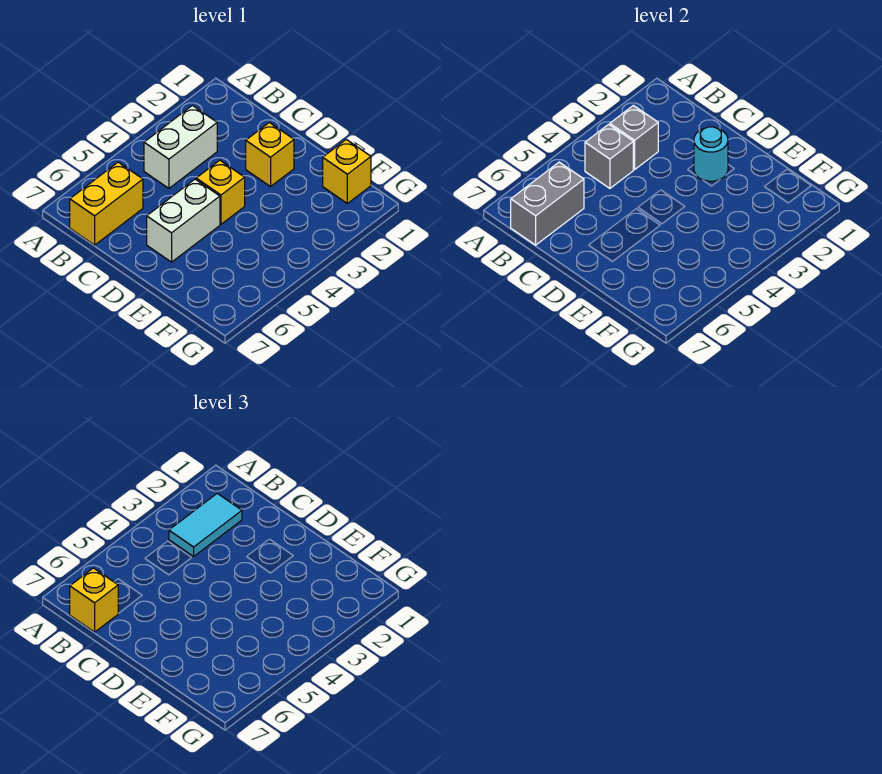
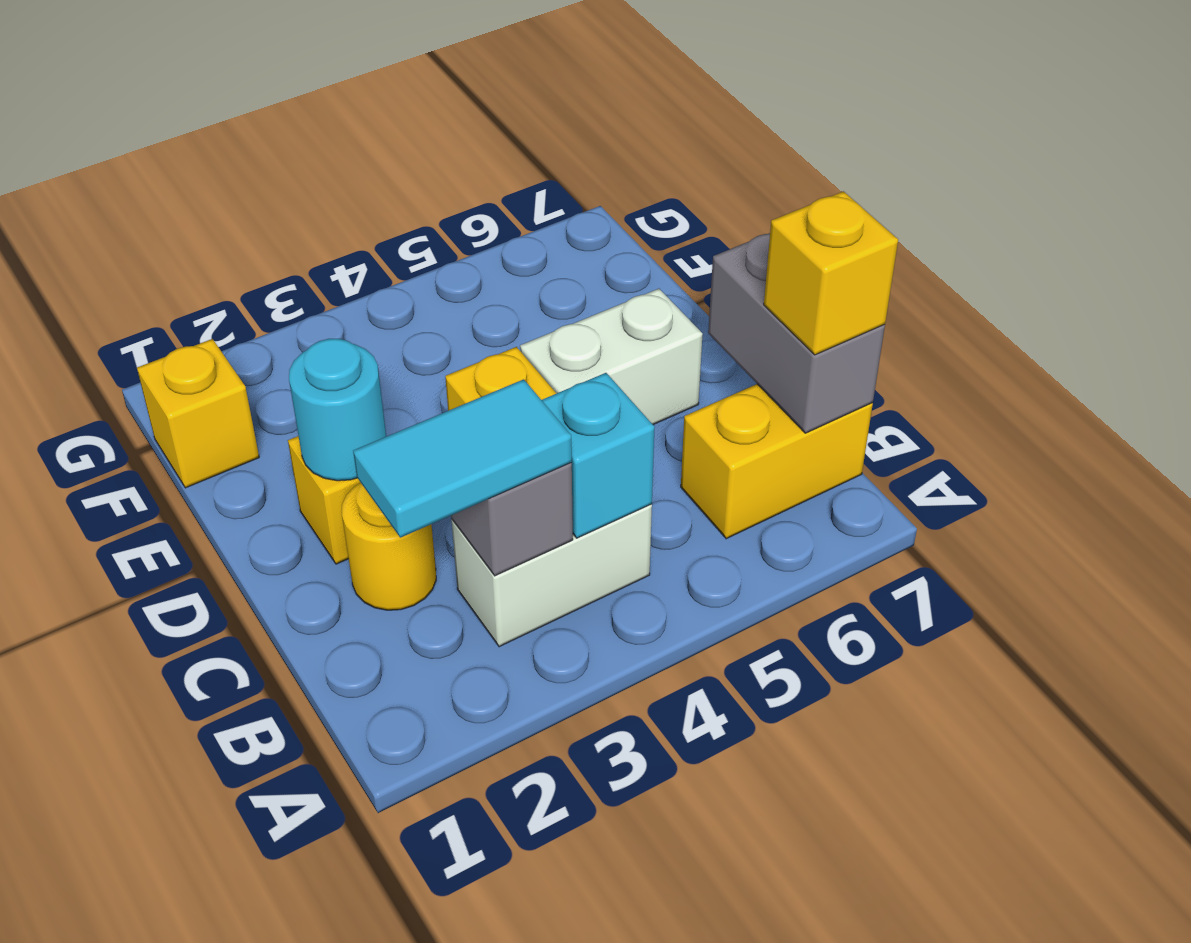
grey 1x1 brick [585,124,633,188] -> cyan 1x1 brick [542,373,655,538]
grey 1x2 brick [511,162,584,245] -> grey 1x2 brick turned to [708,233,885,433]
none -> yellow 1x1 round brick [342,483,436,610]

